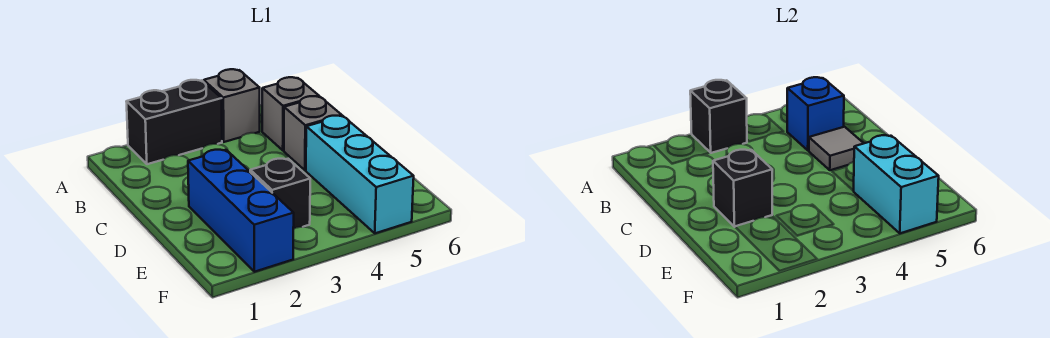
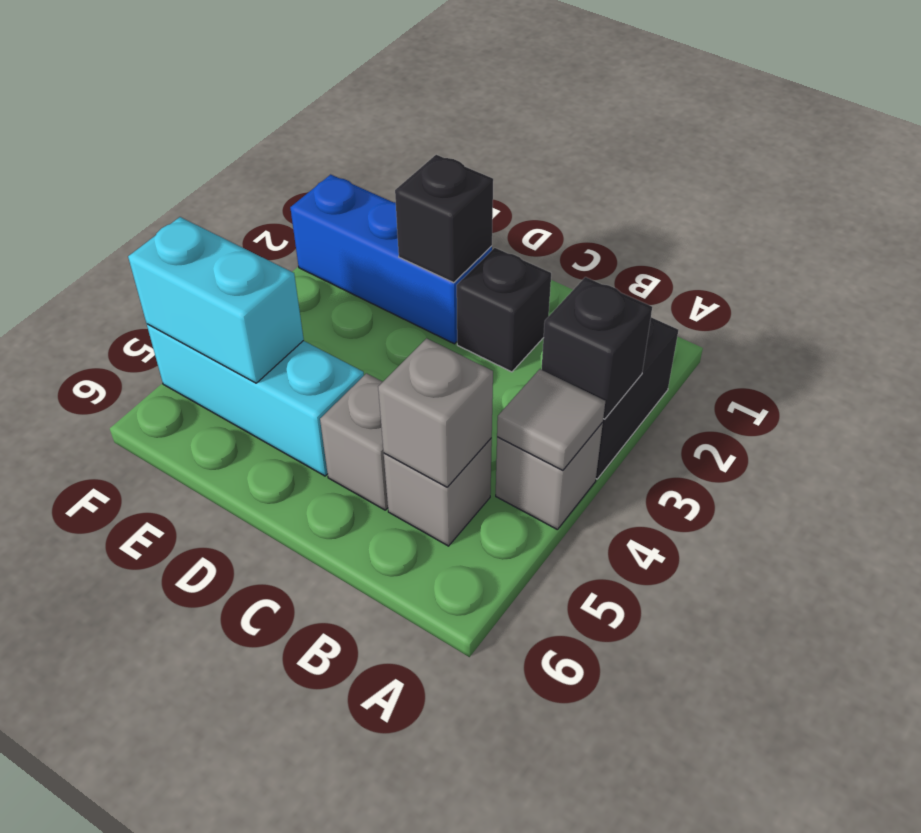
blue 1x1 brick [787,77,844,150] -> grey 1x1 brick [378,338,493,487]
grey 1x1 tile [809,127,864,170] -> grey 1x1 tile moved to [497,369,605,470]
black 1x1 brick [250,159,310,229] -> black 1x1 brick moved to [457,248,551,372]

